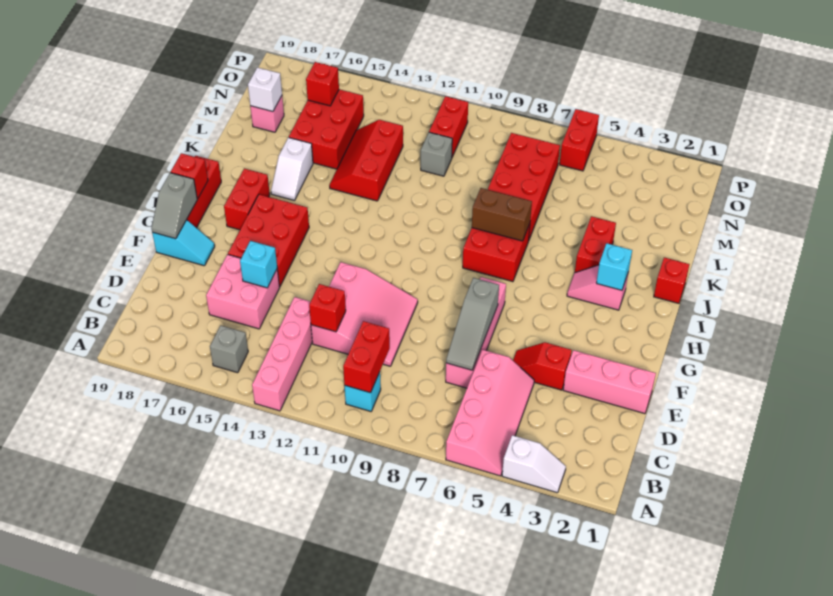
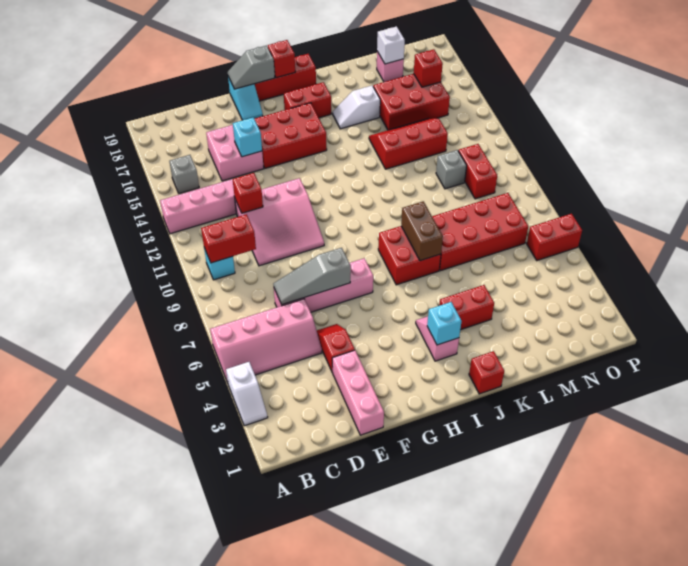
red 1x2 brick [429,96,468,157] -> red 1x2 brick turned to [459,144,497,199]

